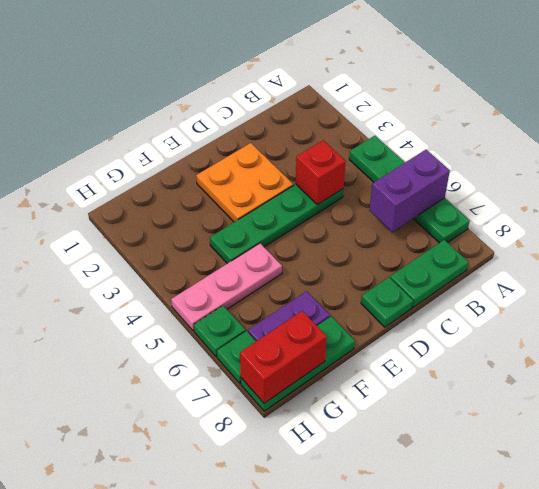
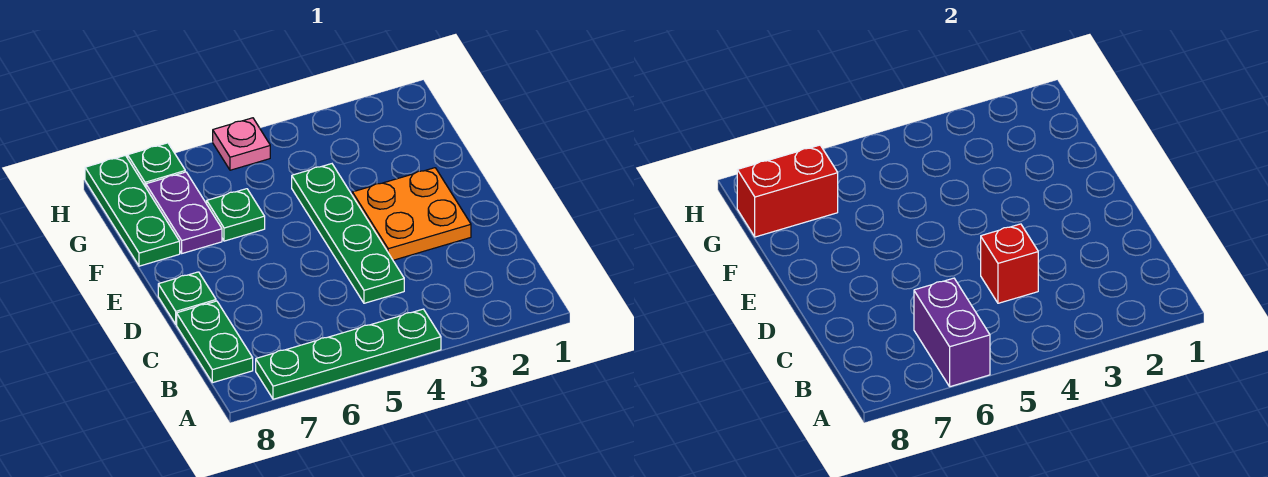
pink 1x3 plate [171,243,282,331] -> pink 1x1 plate [213,118,270,170]
red 1x2 brick [240,311,327,403] -> red 1x2 brick turned to [737,145,838,237]
green 1x1 plate [194,306,245,357] -> green 1x1 plate moved to [207,189,265,241]

